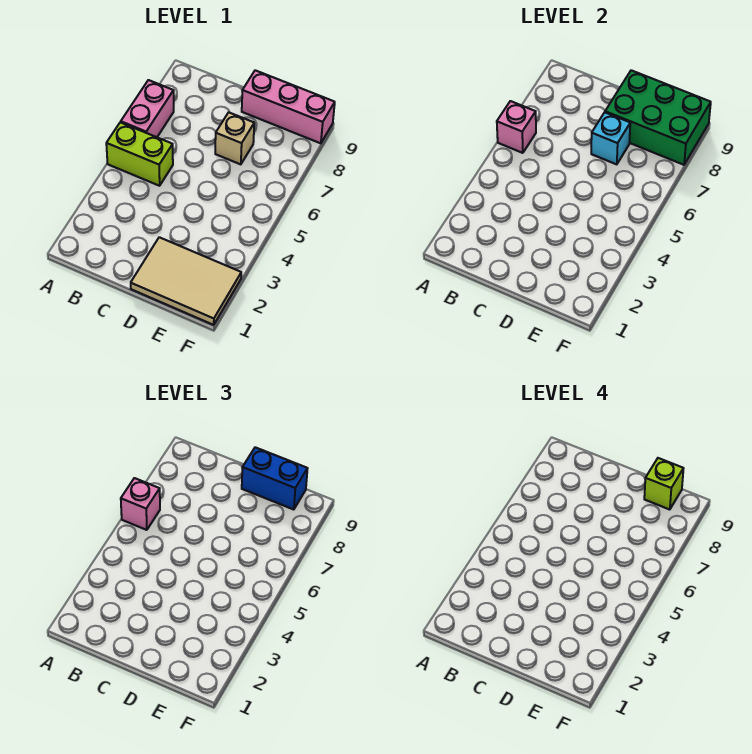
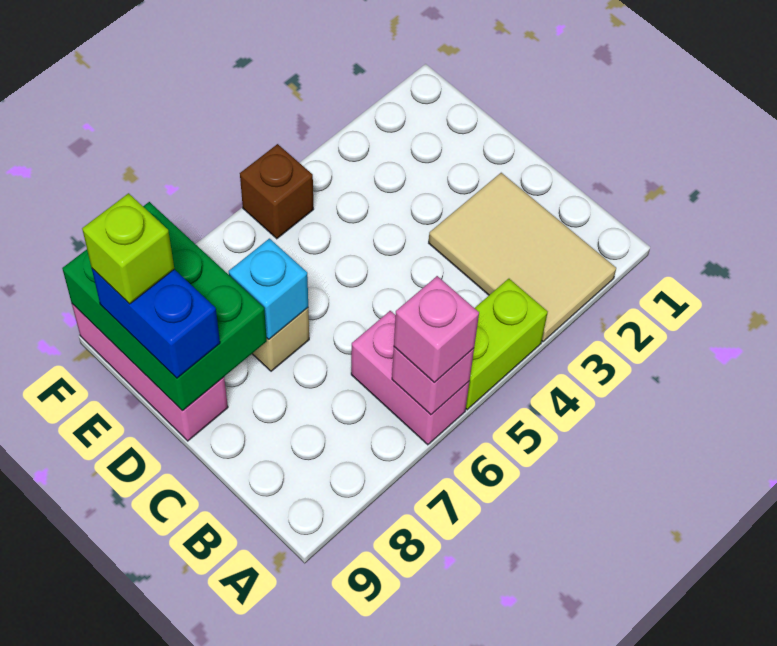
lime 1x2 brick [106,122,173,186] -> lime 1x2 brick turned to [466,279,548,410]
pink 1x2 brick [121,80,174,137] -> pink 1x2 brick turned to [351,311,469,445]
tan 2x3 tile [131,237,241,325] -> tan 2x3 tile moved to [429,173,616,342]
none -> brown 1x1 brick [240,144,314,239]

